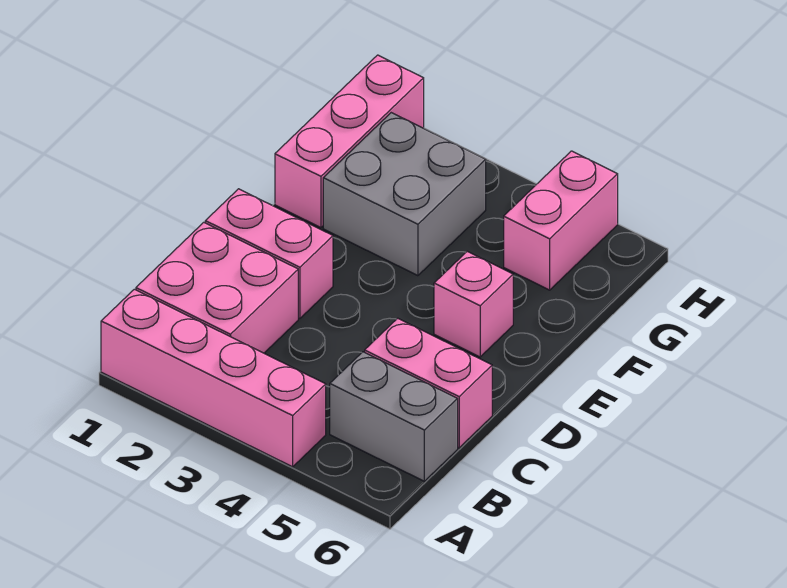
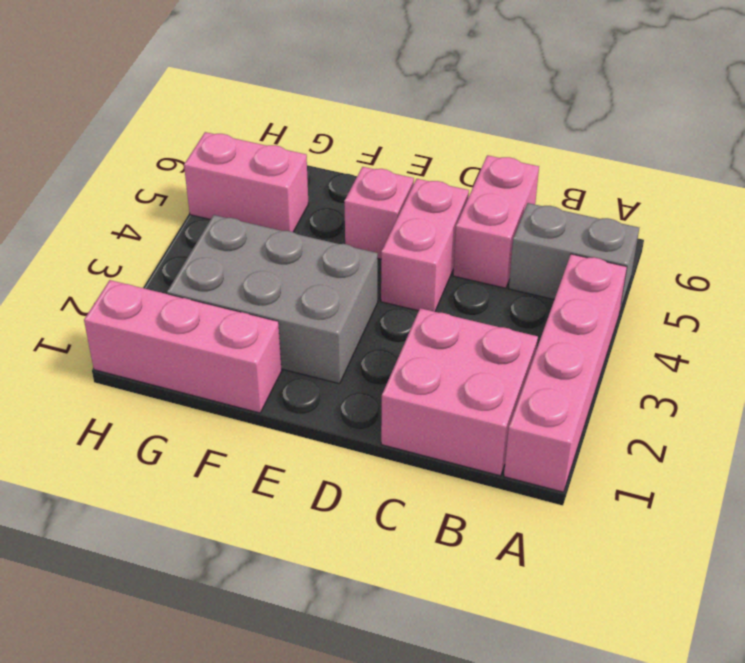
grey 1x2 brick [330,352,458,481] -> grey 1x2 brick turned to [509,203,639,313]
pink 1x2 brick [205,189,333,318] -> pink 1x2 brick moved to [381,179,469,312]
grey 2x2 brick [323,113,486,276] -> grey 2x3 brick [167,215,378,384]

